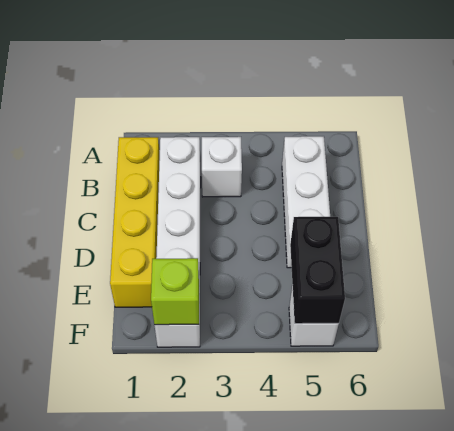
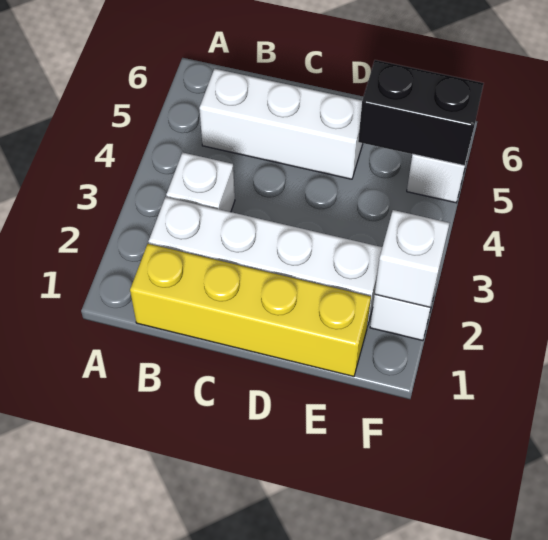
lime 1x1 brick [151,258,199,325] -> white 1x1 brick [375,210,450,307]

